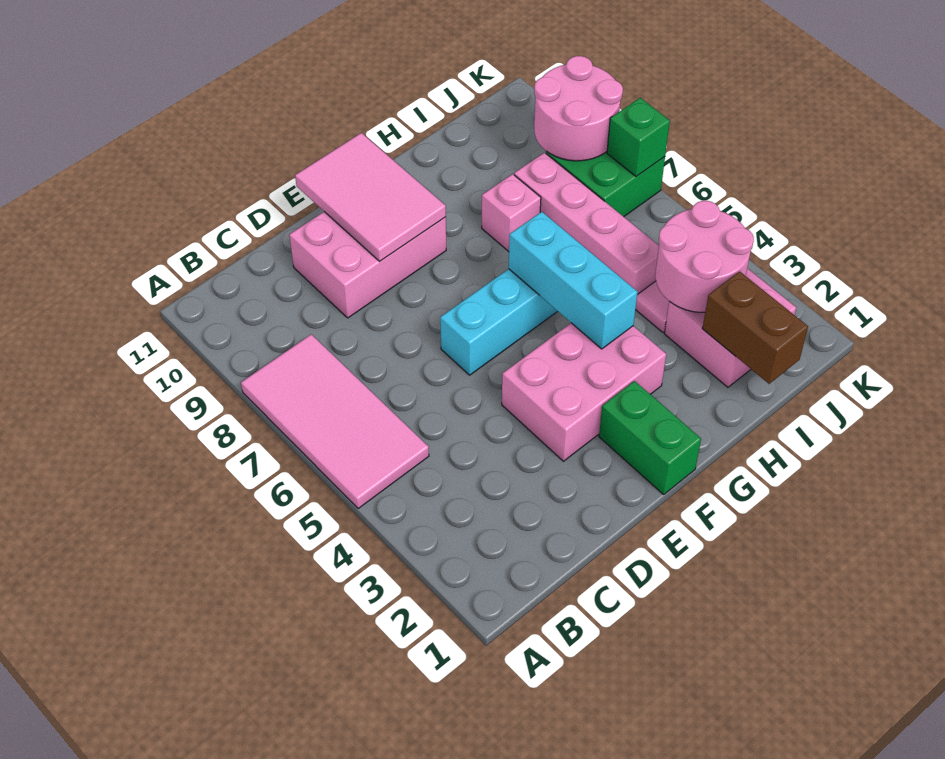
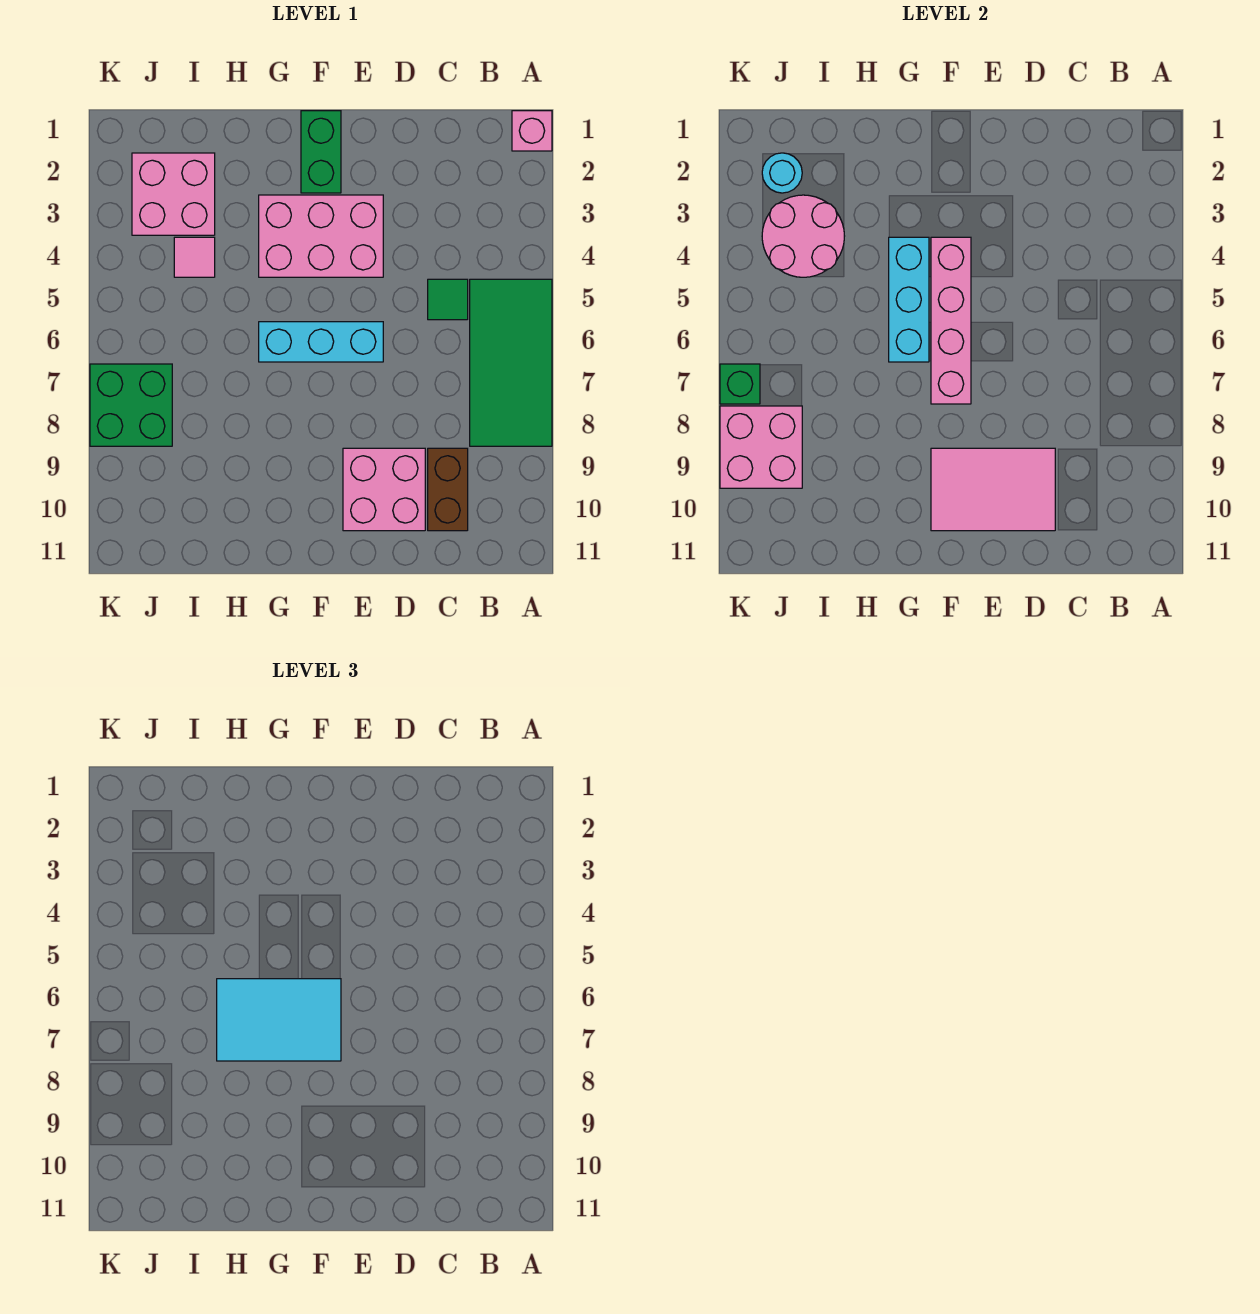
pink 2x4 tile [241,334,429,509] -> green 2x4 tile [470,279,552,446]
none -> green 1x1 tile [428,279,468,320]
pink 2x3 brick [289,212,446,318] -> pink 2x2 brick [343,448,425,531]
pink 2x3 tile [295,133,446,261] -> pink 2x3 tile turned to [931,448,1055,531]
none -> cyan 2x3 tile [217,979,341,1061]
pink 1x1 brick [482,174,541,252] -> pink 1x1 brick moved to [512,111,552,151]
brown 1x2 brick [702,271,808,384] -> brown 1x2 brick moved to [428,448,468,531]
pink 1x4 brick [514,153,659,295] -> pink 1x4 brick moved to [931,237,971,404]
none -> cyan 1x1 round brick [762,153,802,193]
pink 2x2 round brick [534,56,623,161] -> pink 2x2 brick [720,406,802,488]

